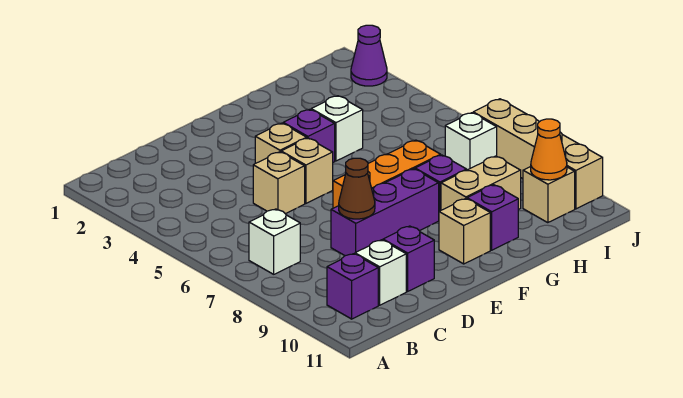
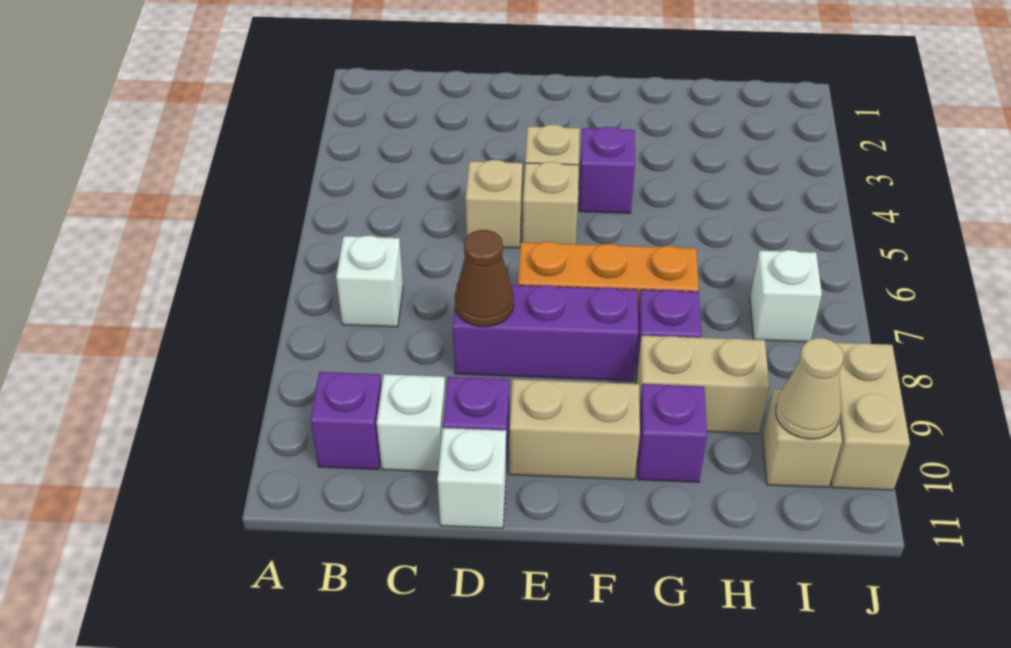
tan 1x1 brick [439,199,490,264] -> tan 1x2 brick [509,379,640,480]
white 1x1 brick [311,96,363,161] -> white 1x1 brick moved to [438,428,506,528]
orange 1x1 cone [531,119,567,180] -> tan 1x1 cone [775,338,844,439]
purple 1x1 cone [351,25,387,86] -> none
tan 1x4 brick [473,99,603,209] -> tan 1x2 brick [831,343,910,490]

